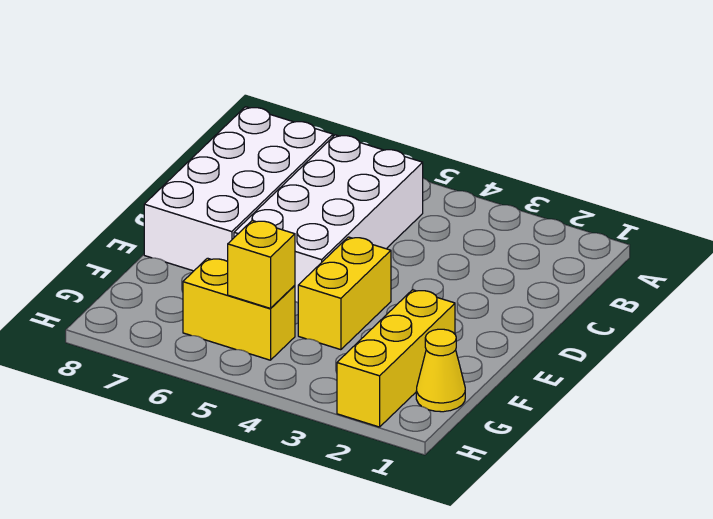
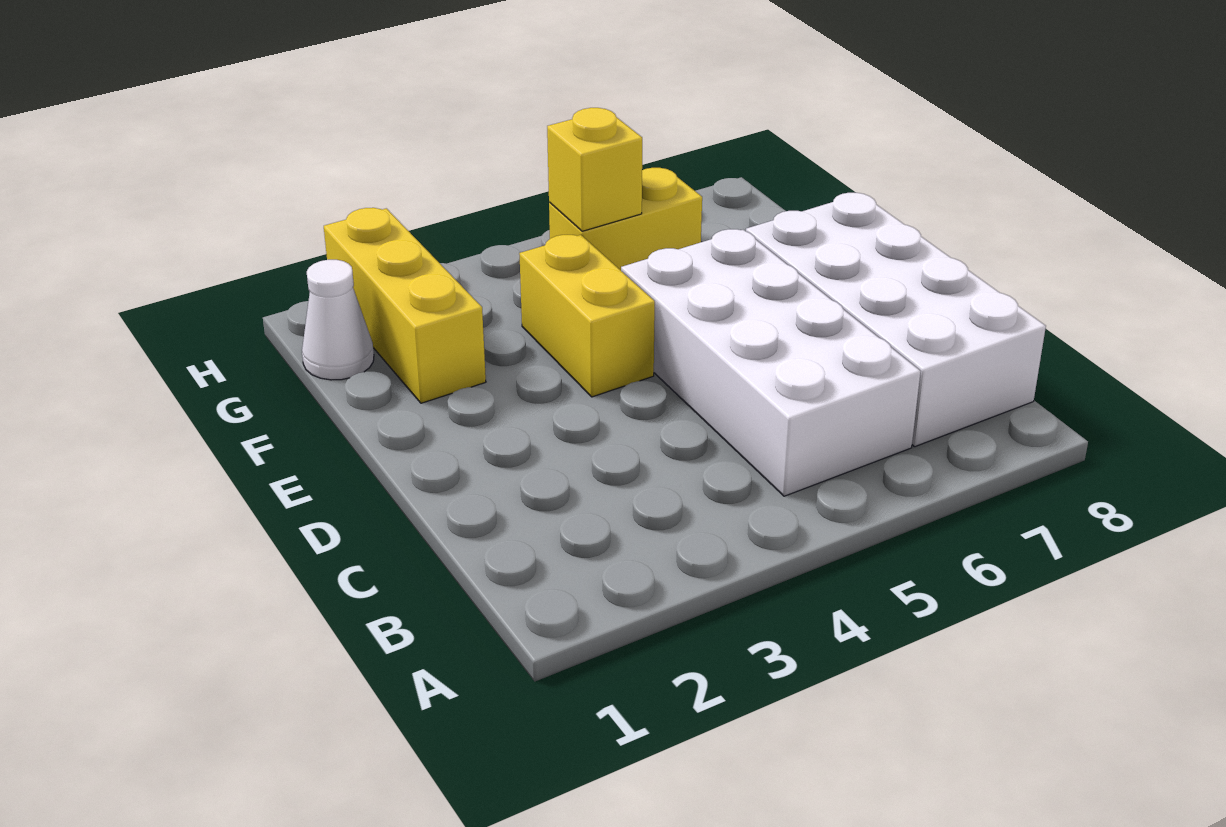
yellow 1x1 cone [416,329,465,412] -> white 1x1 cone [302,260,374,380]

